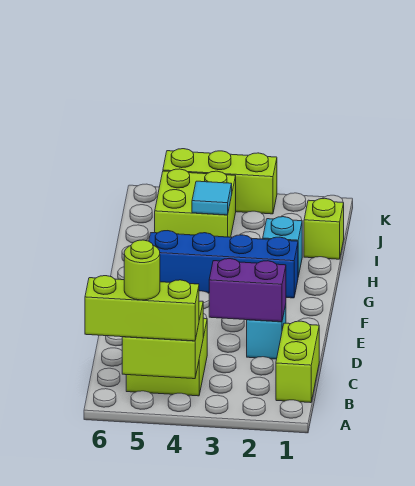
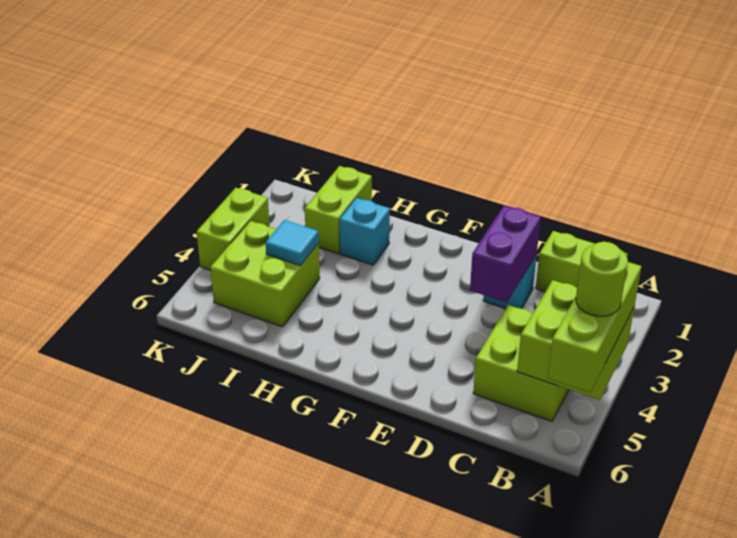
blue 1x4 brick [149,231,298,298] -> none
lime 1x1 brick [304,198,344,259] -> lime 1x2 brick [305,166,372,254]
lime 1x3 brick [163,149,277,214] -> lime 1x2 brick [197,188,270,270]

